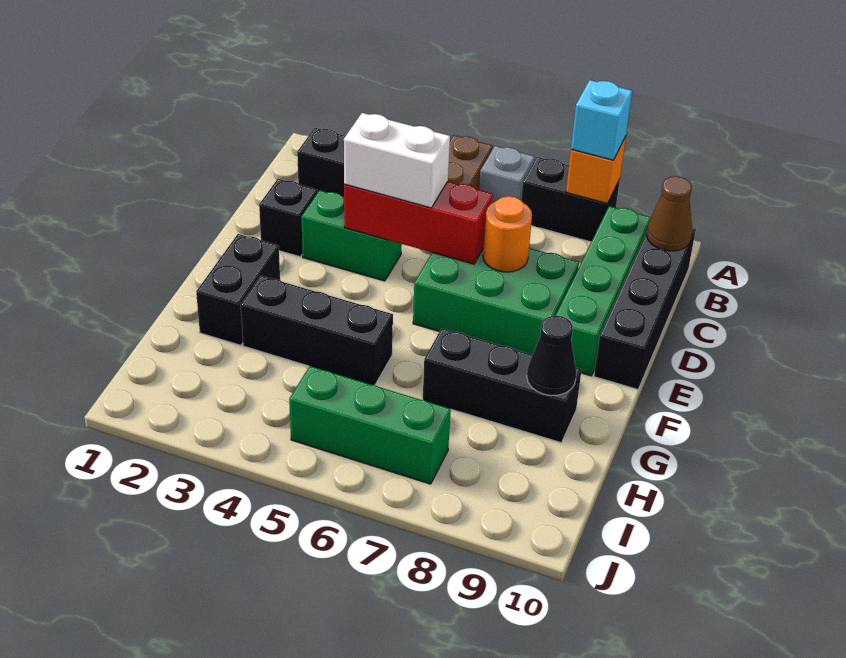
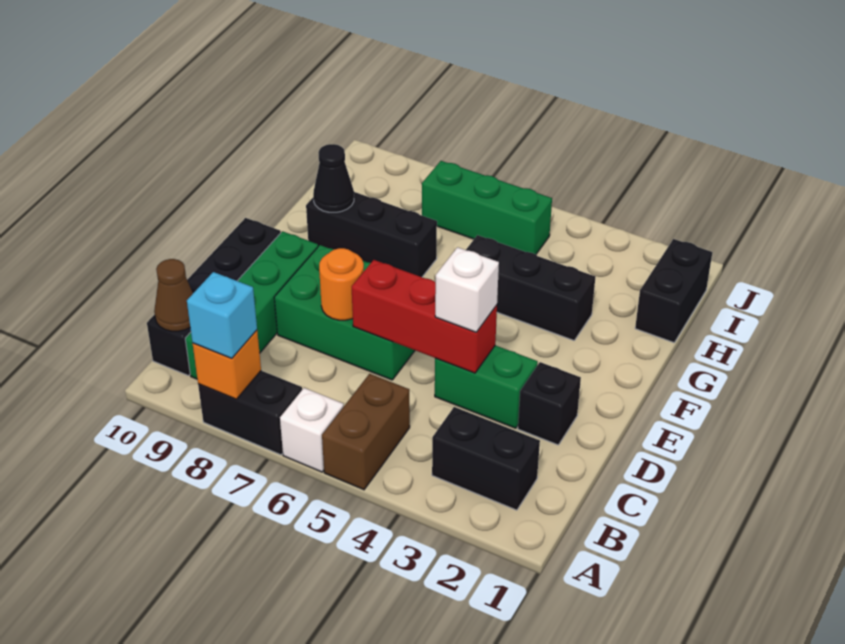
grey 1x1 brick [479,146,534,203] -> white 1x1 brick [280,388,344,472]
white 1x2 brick [344,113,450,208] -> white 1x1 brick [435,247,499,332]
black 1x2 brick [196,234,280,345] -> black 1x2 brick moved to [635,239,712,343]

